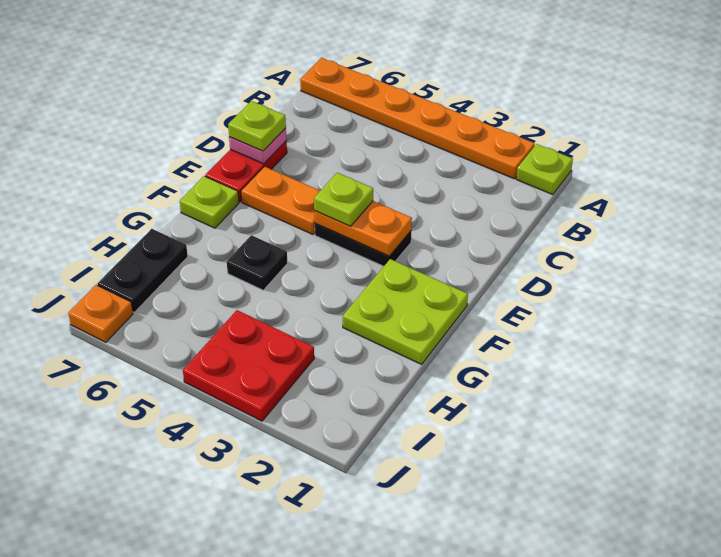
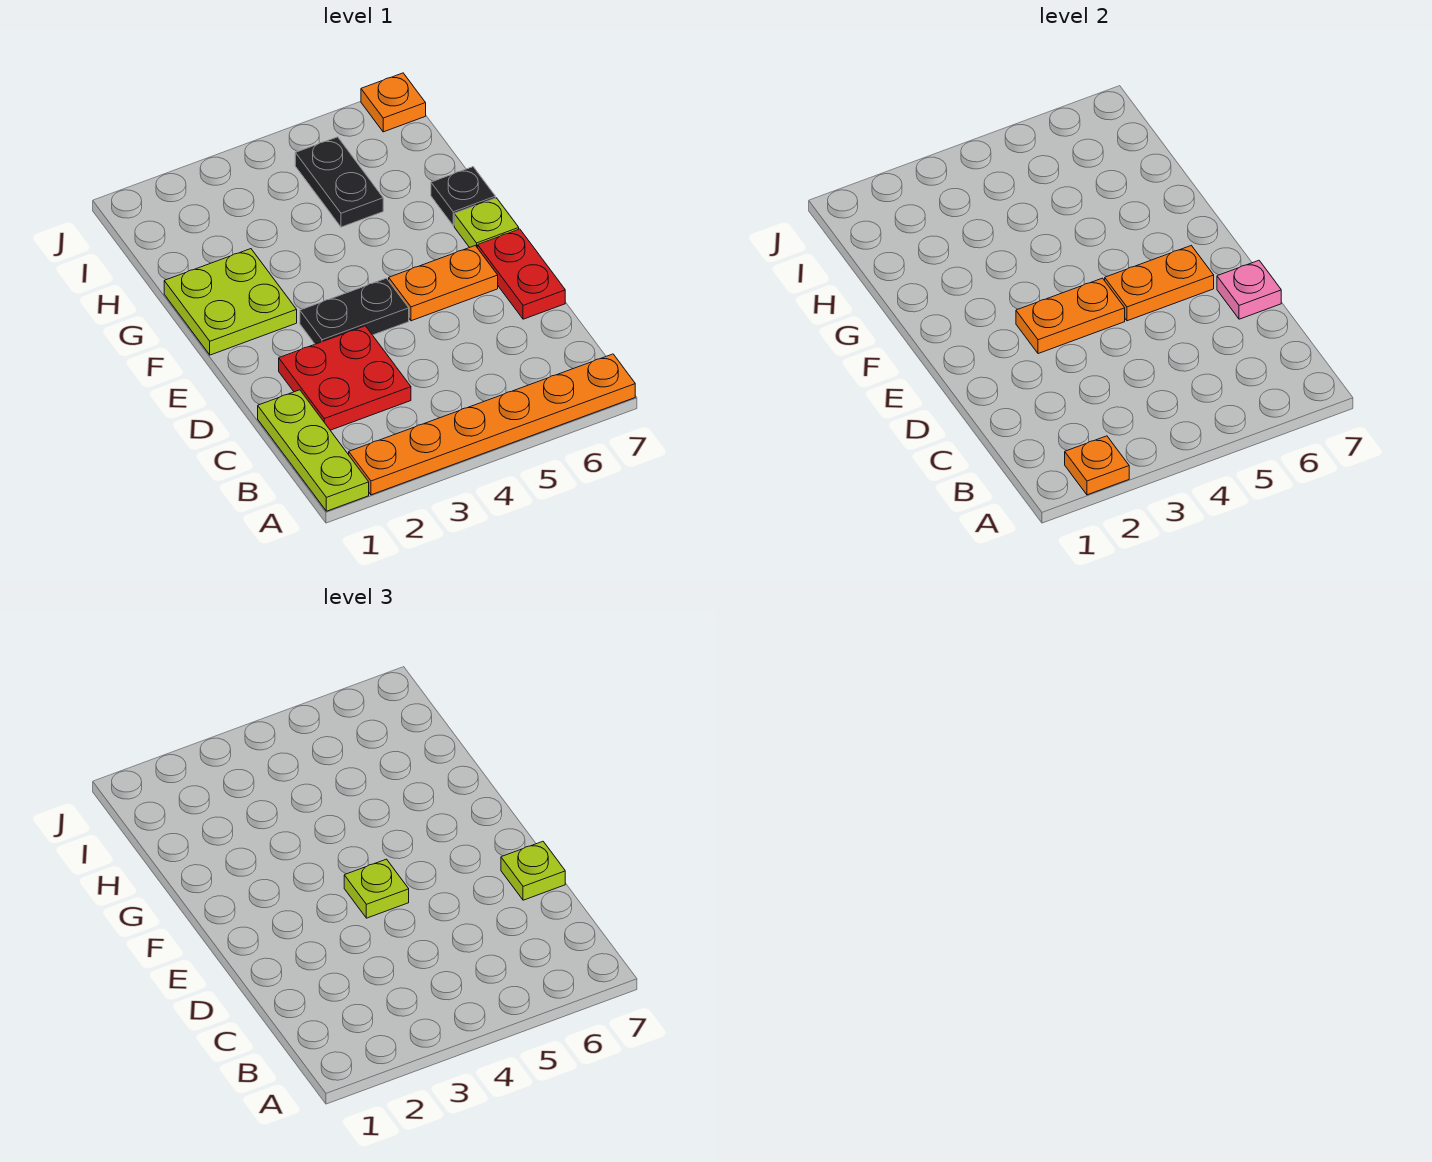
lime 1x1 plate [516,144,573,195] -> lime 1x3 plate [258,390,369,511]
none -> orange 1x1 plate [1065,436,1129,495]
none -> orange 1x2 plate [1105,245,1214,321]
black 1x1 plate [227,235,288,290] -> black 1x1 plate moved to [431,167,495,225]
black 1x2 plate [98,229,188,312] -> black 1x2 plate moved to [295,137,383,227]
red 2x2 plate [183,310,314,421] -> red 2x2 plate moved to [279,326,411,430]

